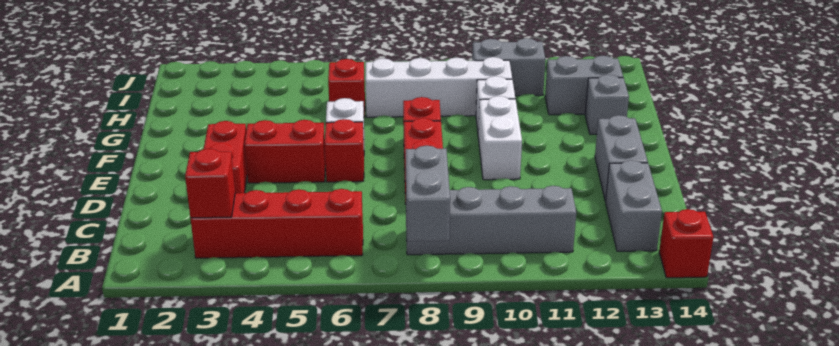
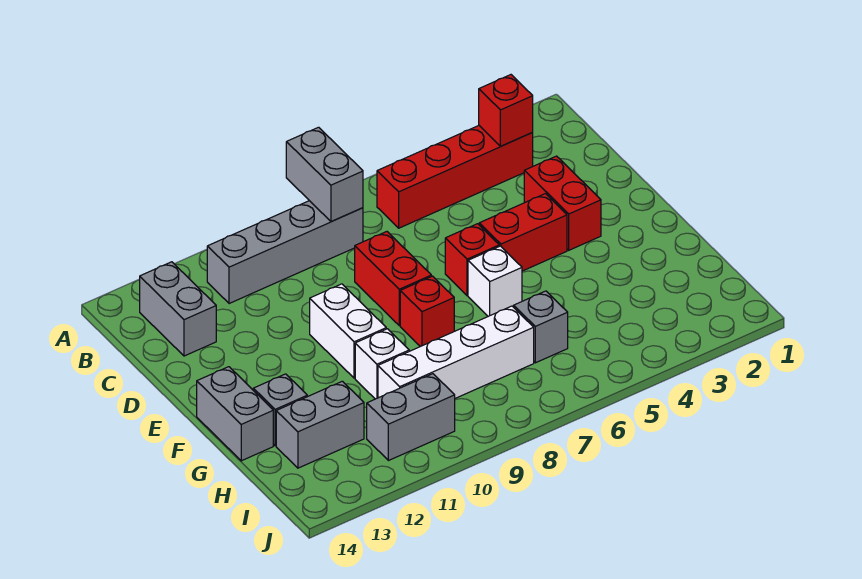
red 1x1 brick [659,209,714,278] -> none
grey 1x2 brick [595,115,648,201] -> grey 1x2 brick moved to [197,367,273,461]
red 1x1 brick [328,59,365,117] -> grey 1x1 brick [514,291,568,363]

